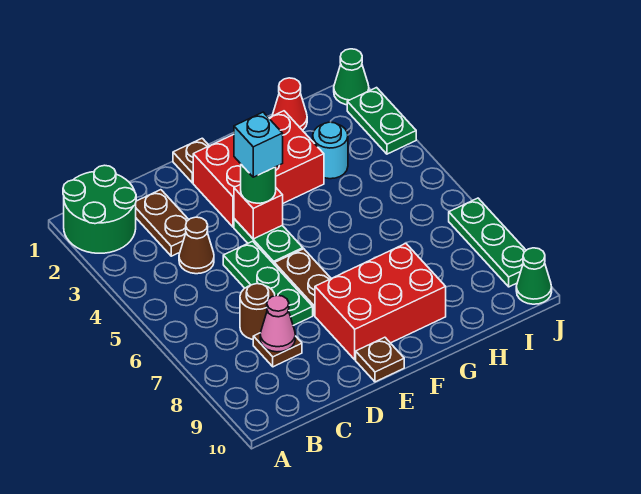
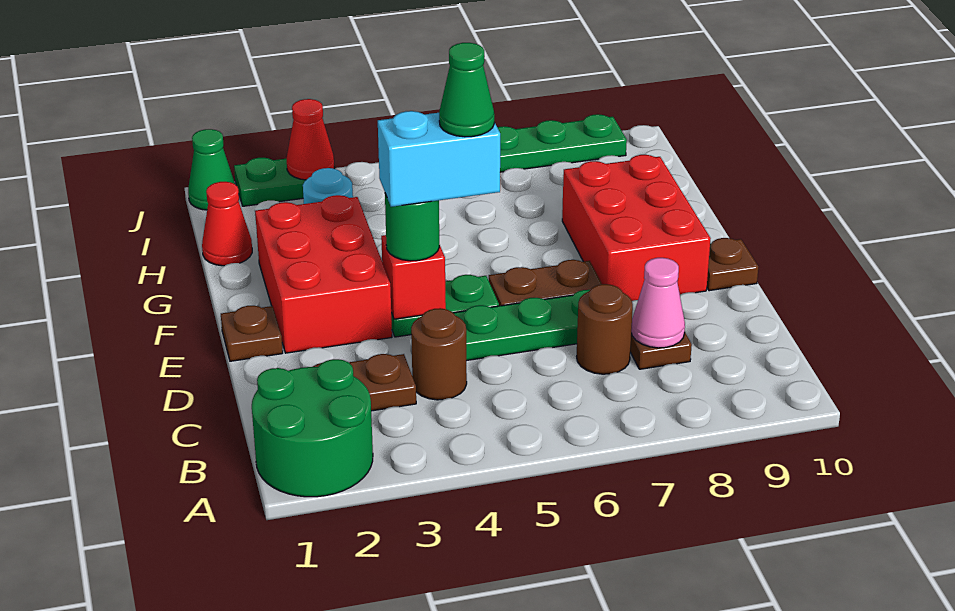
brown 1x1 cone [179,217,214,274] -> brown 1x1 round brick [411,308,467,400]
cyan 1x1 brick [234,112,283,177] -> cyan 1x2 brick [378,111,500,207]
none -> red 1x1 cone [287,99,334,180]
green 1x1 cone [516,248,552,304] -> green 1x1 cone moved to [439,43,494,137]

